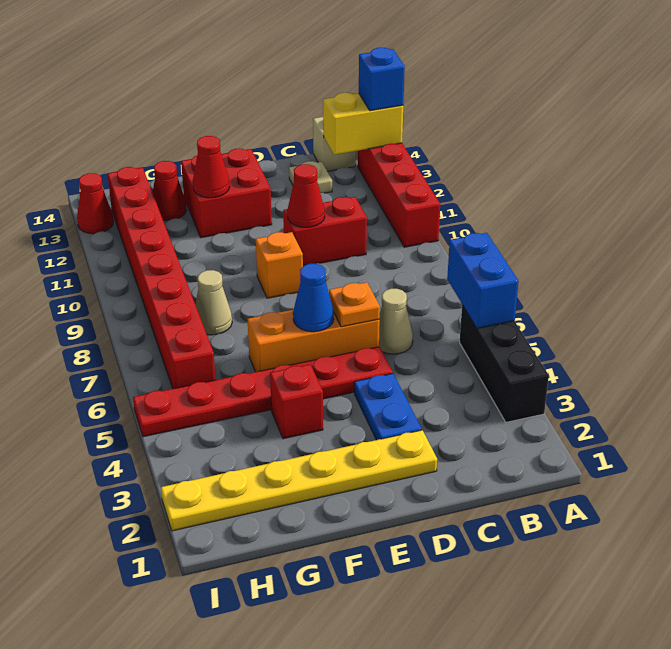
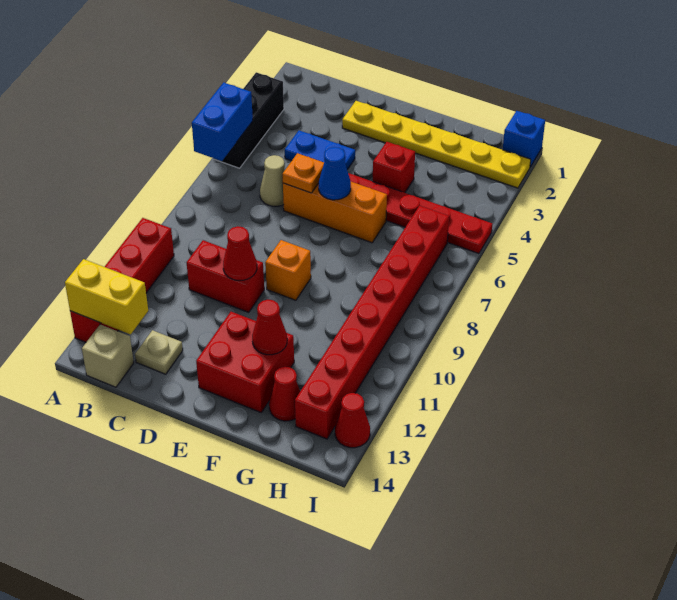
blue 1x1 brick [359,48,405,111] -> blue 1x1 brick moved to [503,111,545,167]
blue 1x2 plate [354,374,422,440] -> blue 1x2 plate turned to [285,130,355,170]
tan 1x1 cone [195,270,232,335] -> none

